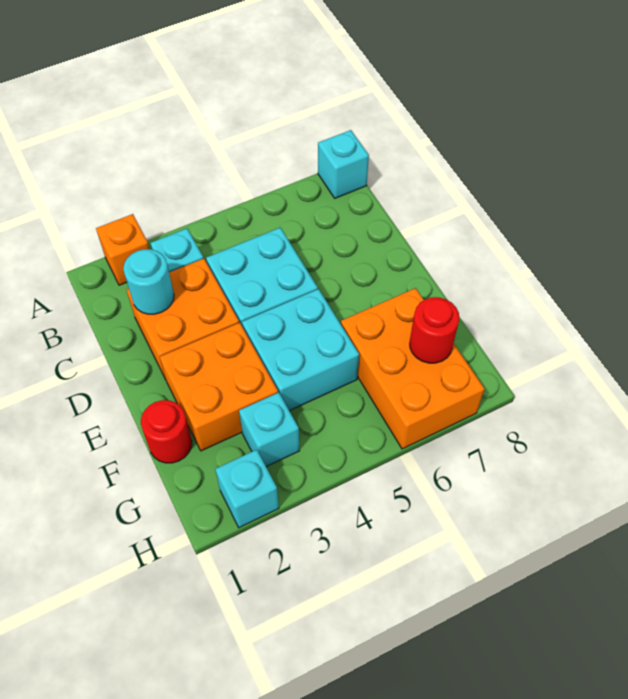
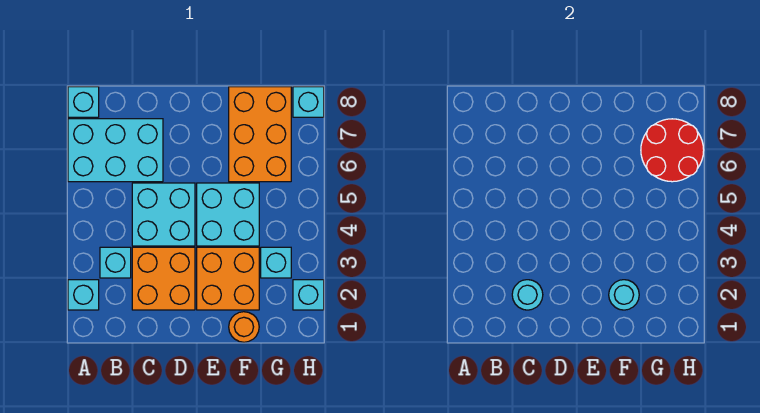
orange 1x1 brick [96,214,149,285] -> cyan 1x1 brick [68,280,99,310]
none -> cyan 2x3 brick [68,119,163,182]
red 1x1 round brick [141,400,192,463] -> orange 1x1 round brick [229,312,259,342]
none -> cyan 1x1 round brick [609,280,639,310]
orange 2x3 brick [341,288,485,449] -> orange 2x3 brick turned to [229,87,291,182]
red 1x1 round brick [410,297,459,363] -> red 2x2 round brick [641,119,704,182]
none -> cyan 1x1 brick [293,87,324,117]

